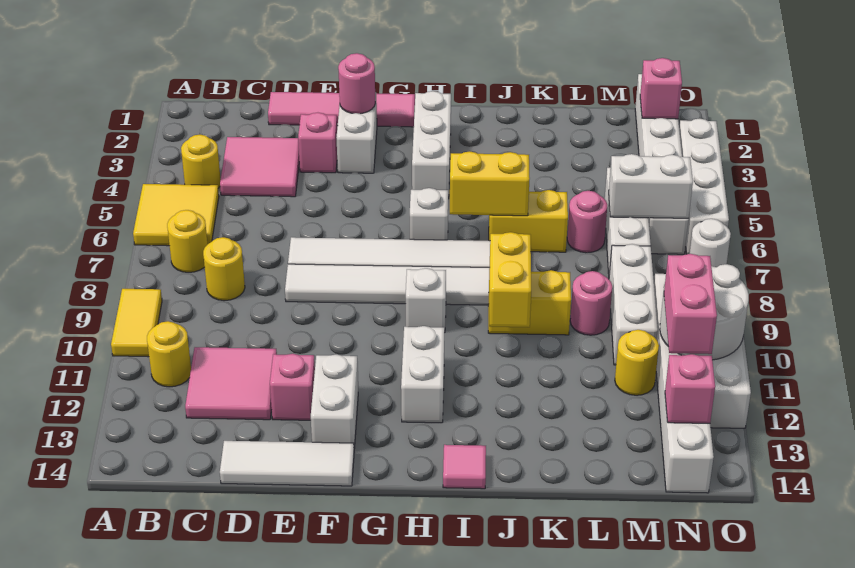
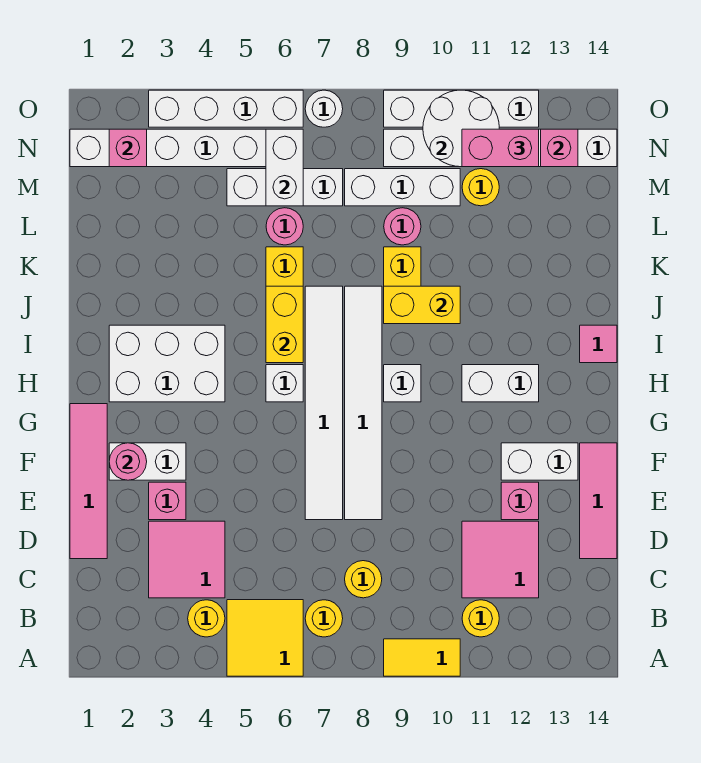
white 1x3 tile [220,441,354,486] -> pink 1x3 tile [580,443,617,559]
white 1x3 brick [412,91,451,199] -> white 2x3 brick [109,325,225,402]

